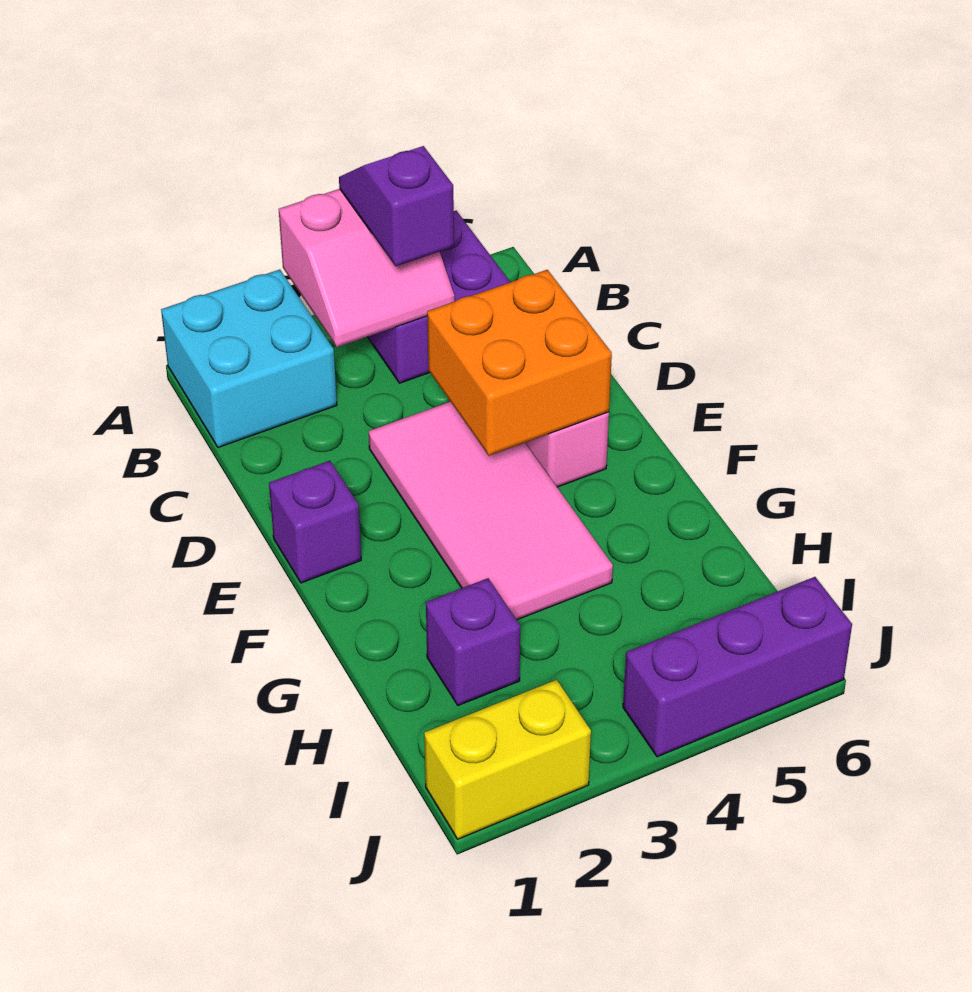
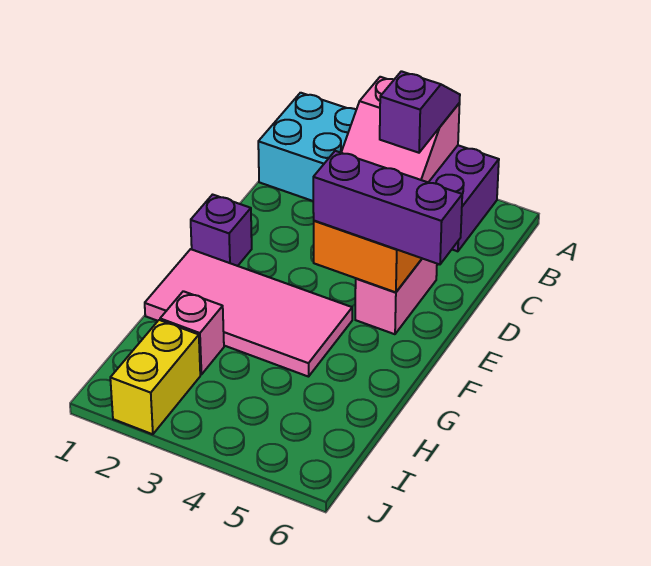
pink 2x4 tile [369,402,613,620] -> pink 2x4 tile turned to [145,249,352,377]
purple 1x1 brick [426,578,520,705] -> pink 1x1 brick [160,291,224,374]
yellow 1x2 brick [424,680,591,839] -> yellow 1x2 brick turned to [110,320,200,434]
purple 1x3 brick [623,577,852,757] -> purple 1x3 brick moved to [313,151,462,264]

